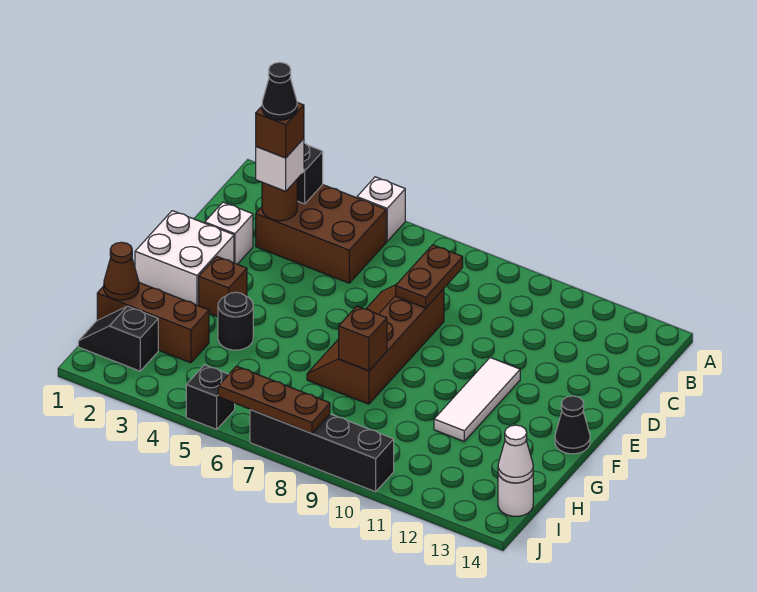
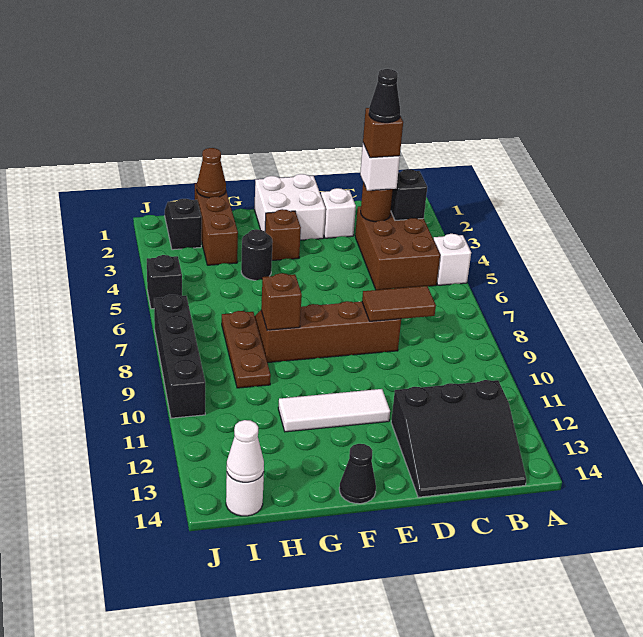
none -> black 3x3 slope [391,380,527,497]
brown 1x2 plate [396,245,463,308] -> brown 1x2 tile [362,286,436,321]
brown 1x3 plate [218,366,330,433] -> brown 1x3 plate moved to [222,311,271,388]

